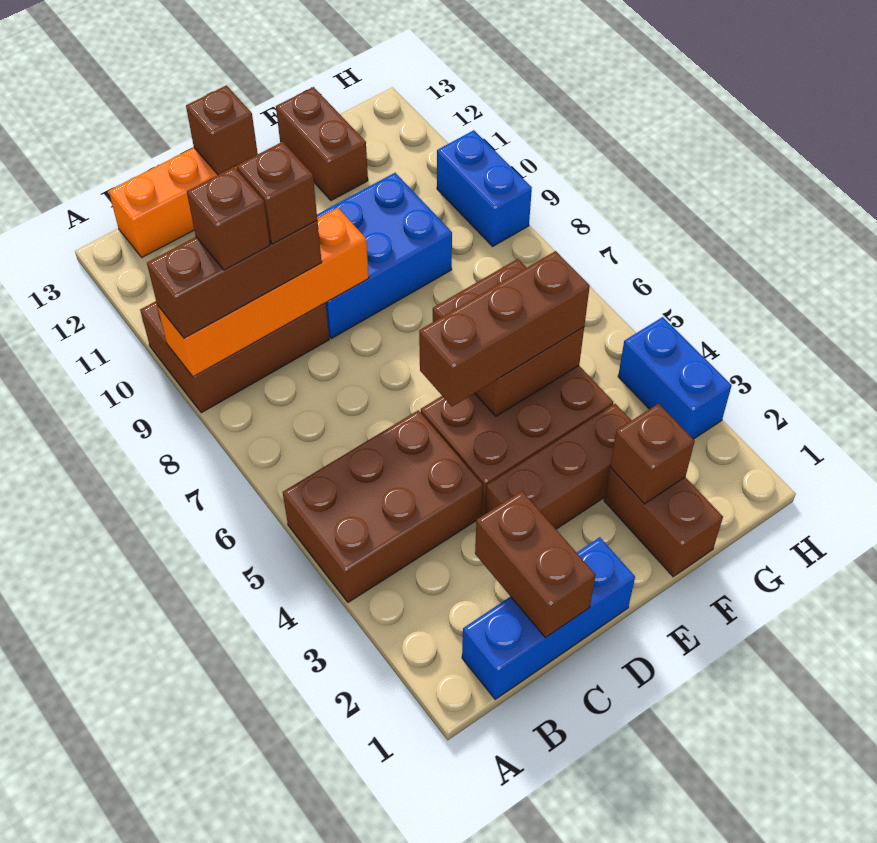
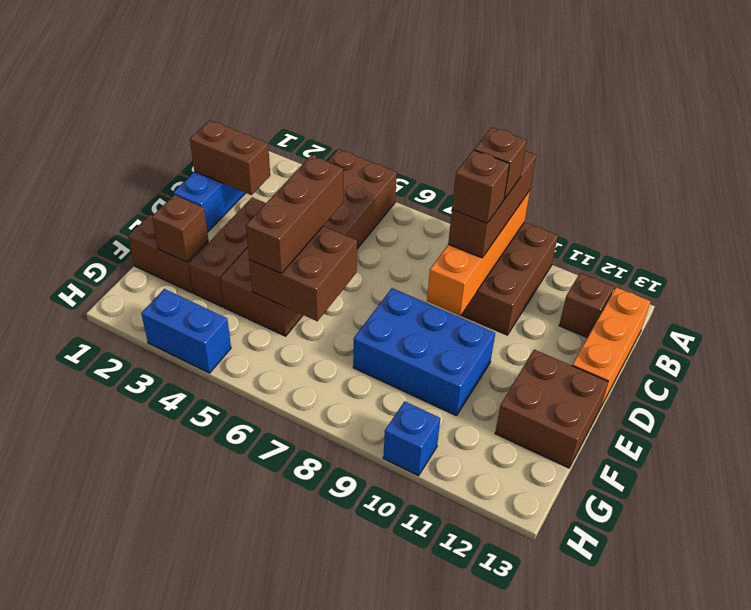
blue 2x3 brick [317,173,452,338] -> blue 2x3 brick turned to [353,288,495,416]
brown 1x1 brick [186,86,258,175] -> brown 1x1 brick moved to [559,273,614,338]
brown 1x2 brick [276,87,368,201] -> brown 2x2 brick [495,350,608,468]
blue 1x2 brick [437,130,532,246] -> blue 1x1 brick [383,401,440,476]

